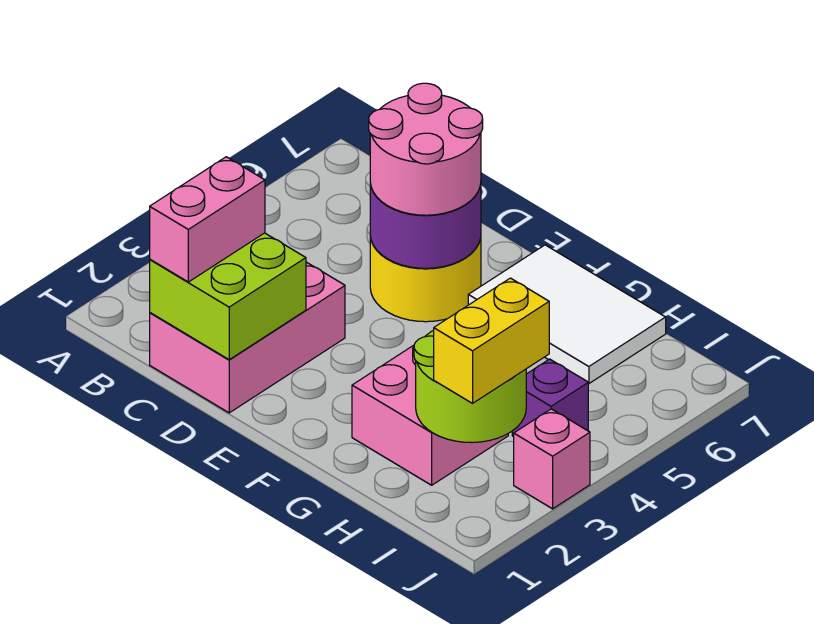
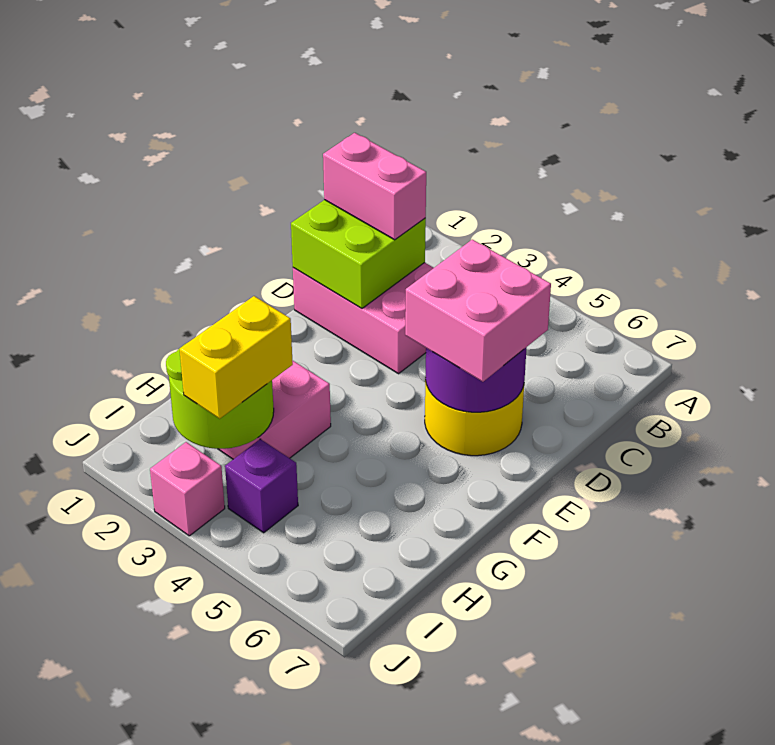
pink 2x2 round brick [369,83,483,215] -> pink 2x2 brick [405,240,551,382]
white 2x3 tile [468,245,666,384] -> none
yellow 1x2 brick [434,278,549,403] -> yellow 1x2 brick turned to [180,296,293,419]

